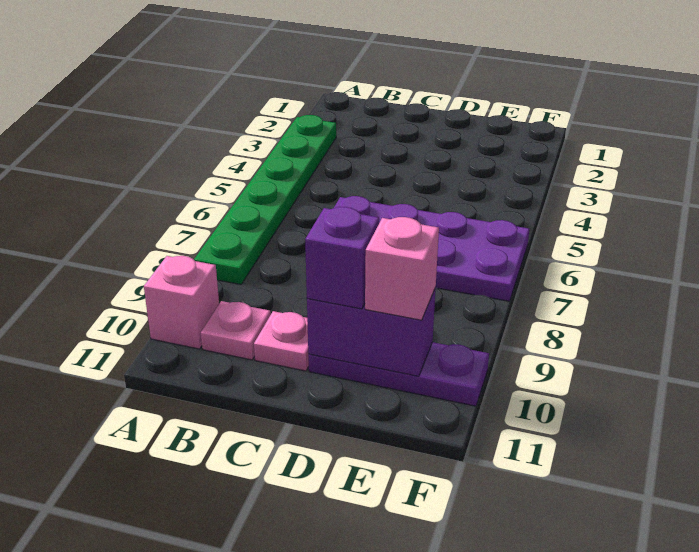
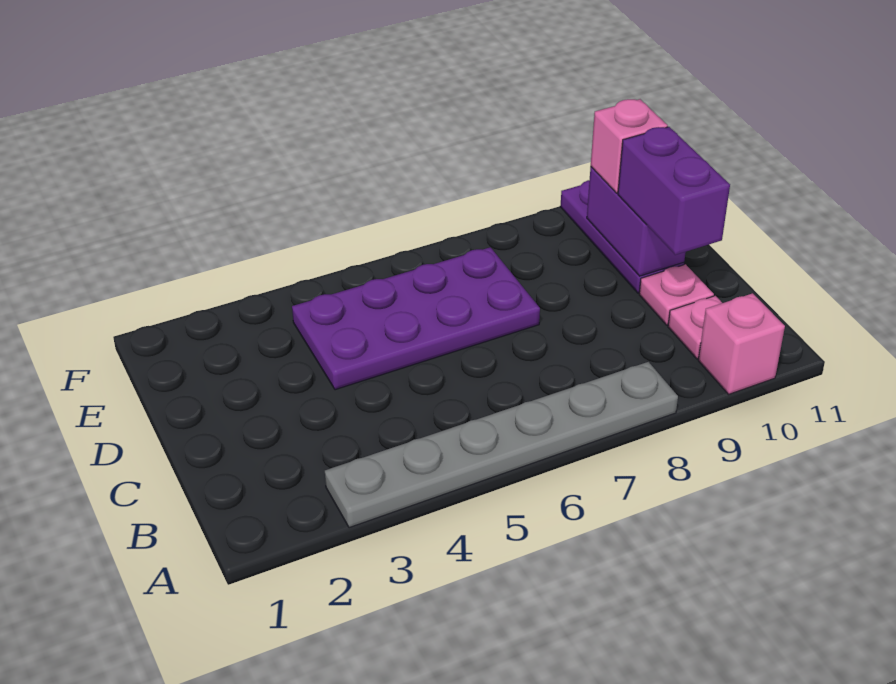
green 1x6 plate [194,115,336,284] -> grey 1x6 plate [325,362,678,528]
purple 2x4 plate [334,196,530,301] -> purple 2x4 plate turned to [292,247,540,390]
purple 1x1 brick [305,207,379,309] -> purple 1x2 brick [618,127,730,255]

